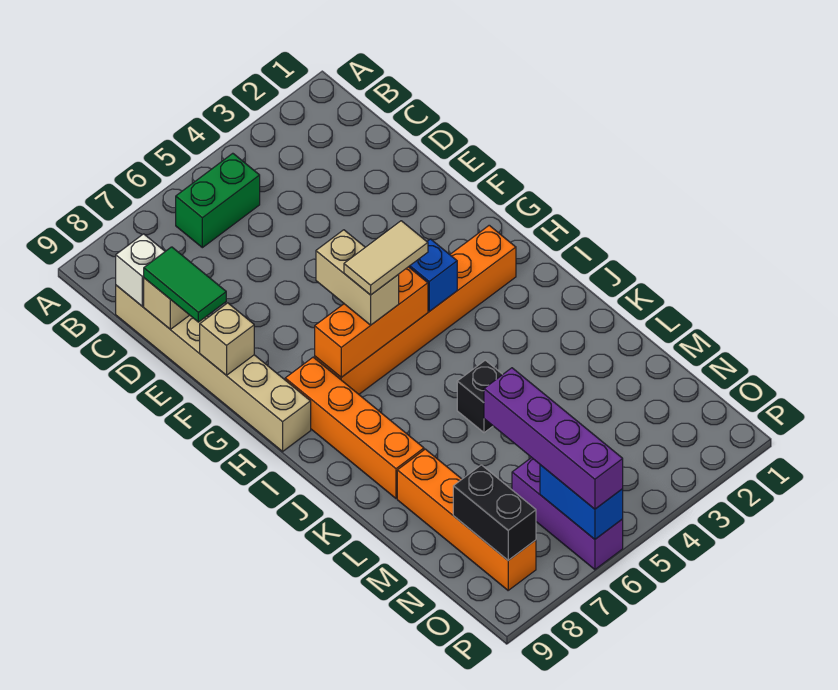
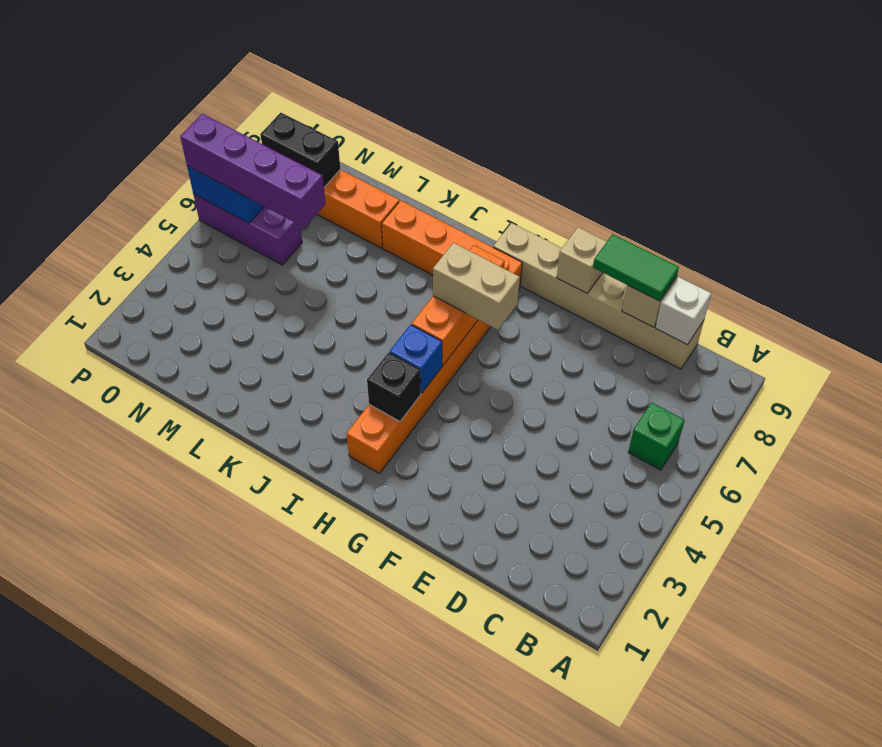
green 1x2 brick [176,153,260,248] -> green 1x1 brick [628,403,685,470]
tan 1x2 tile [344,221,428,295] -> none
black 1x1 brick [457,360,503,433] -> black 1x1 brick moved to [367,353,421,421]

